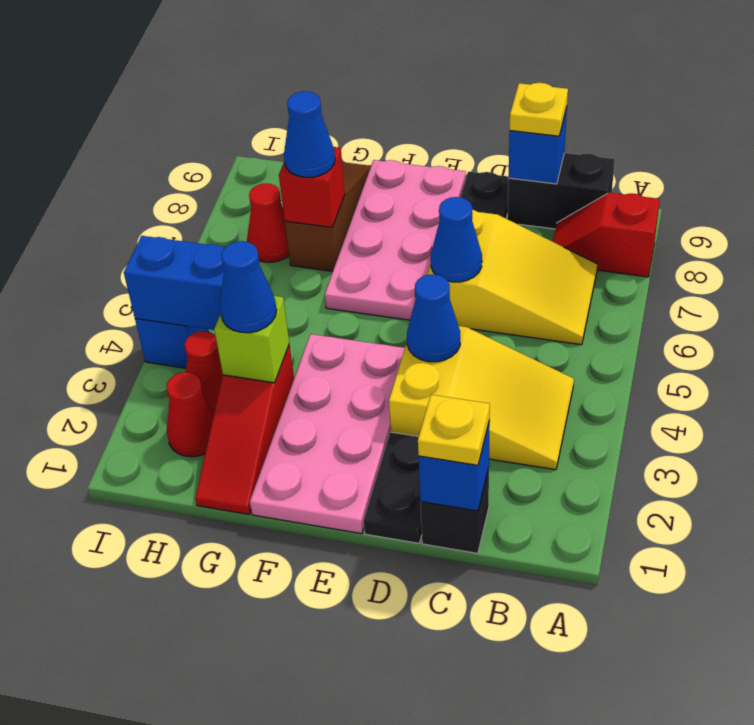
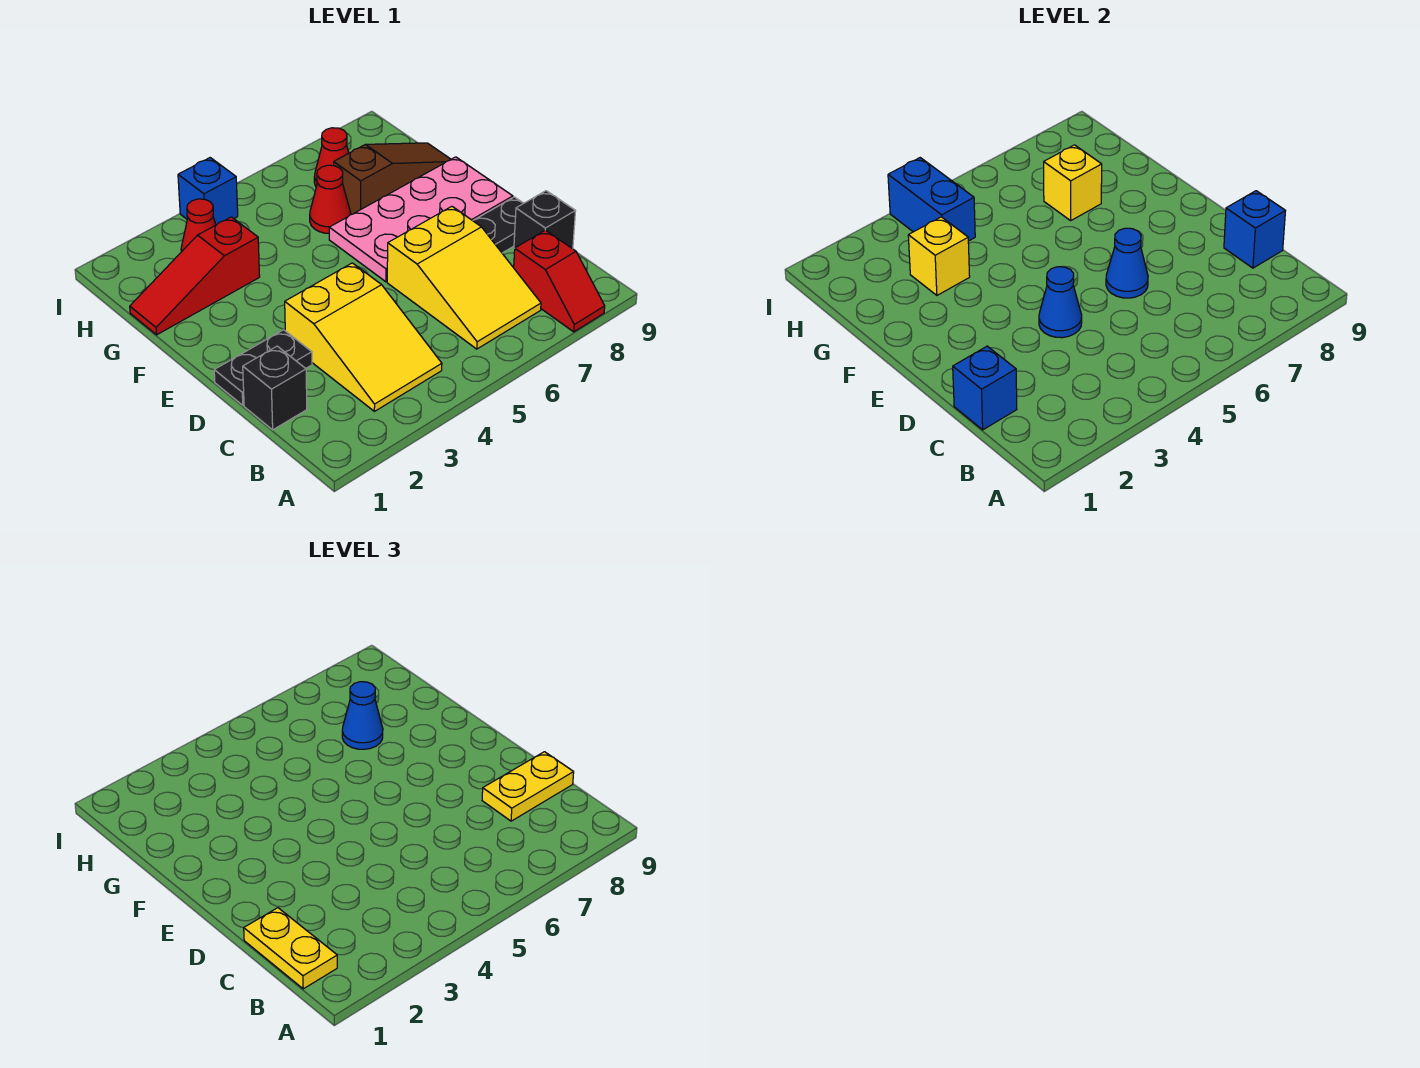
red 1x2 slope [553,193,660,277] -> red 1x2 slope turned to [514,230,605,332]
black 1x2 brick [508,153,615,229] -> black 1x1 brick [514,191,575,249]
yellow 1x1 plate [418,395,490,465] -> yellow 1x2 plate [244,908,337,989]
yellow 1x1 plate [510,83,568,136] -> yellow 1x2 plate [482,752,574,821]
pink 2x4 plate [250,334,405,534] -> none
lime 1x1 brick [214,296,289,383] -> yellow 1x1 brick [908,217,970,295]
blue 1x1 cone [220,241,277,333] -> none
red 1x1 brick [279,147,345,227] -> yellow 1x1 brick [1044,145,1102,221]
red 1x1 cone [166,372,214,457] -> red 1x1 cone moved to [310,165,351,233]

